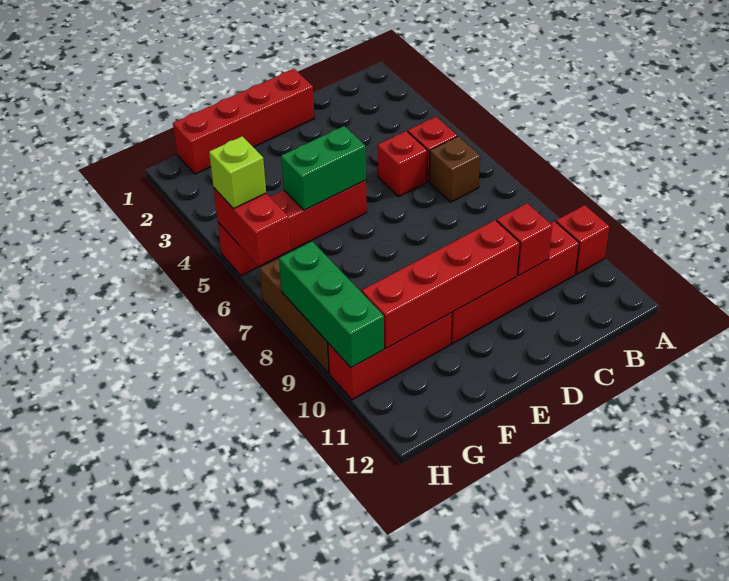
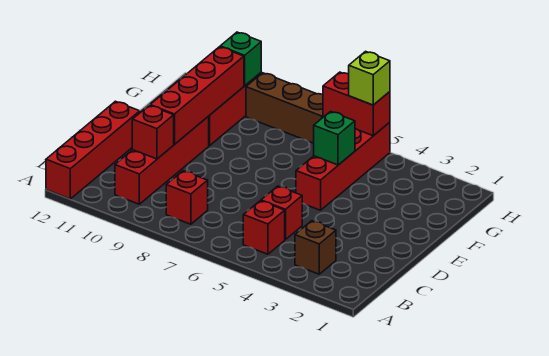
red 1x1 brick [556,205,609,274] -> red 1x1 brick moved to [166,171,208,224]
brown 1x1 brick [429,136,480,202] -> brown 1x1 brick moved to [295,221,336,274]
red 1x4 brick [173,69,314,174] -> red 1x4 brick moved to [46,101,140,199]
green 1x2 brick [281,126,366,210] -> green 1x1 brick [314,112,355,165]
green 1x3 brick [279,241,384,368] -> green 1x1 brick [220,32,261,86]

